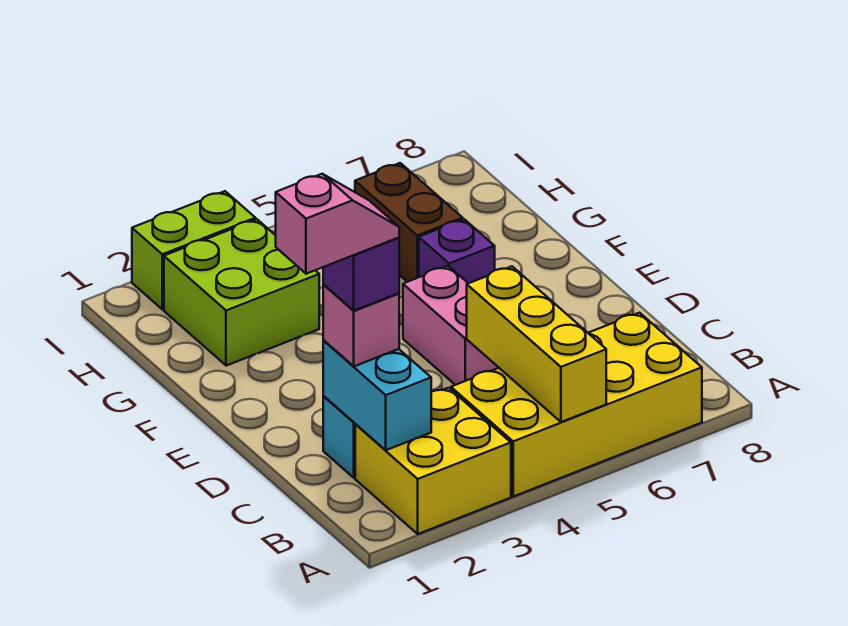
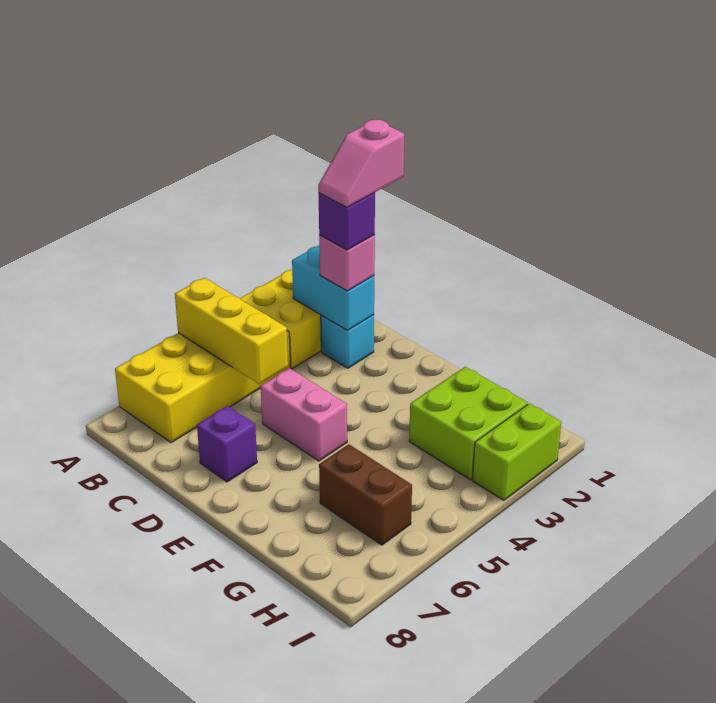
purple 1x1 brick [419,219,495,283] -> purple 1x1 brick moved to [197,406,257,482]

